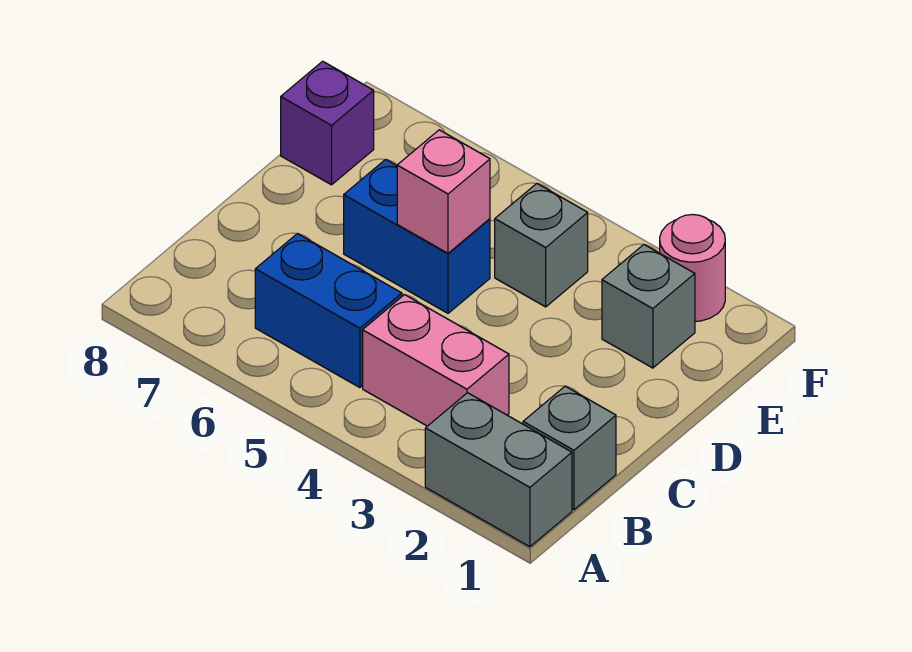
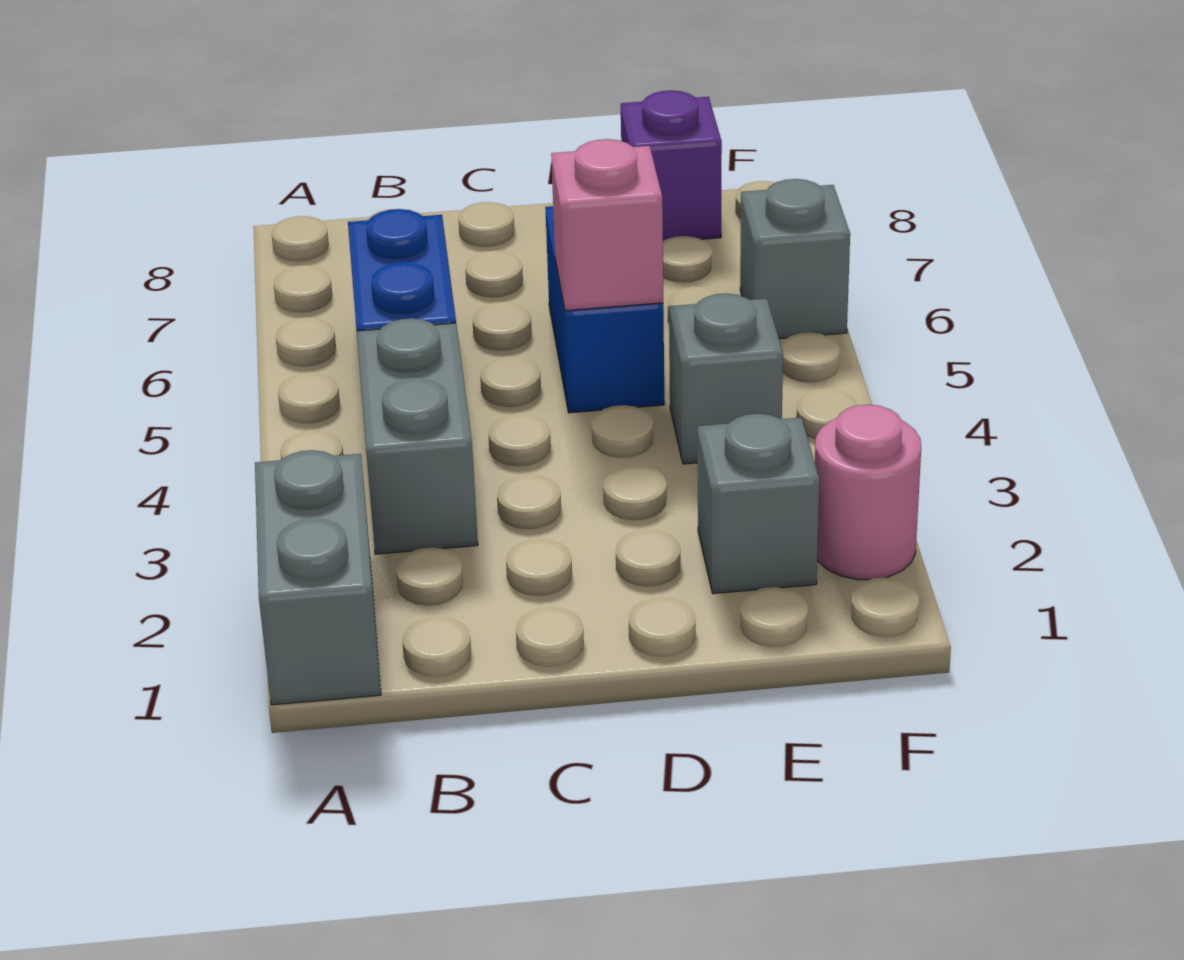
grey 1x1 brick [523,386,616,510] -> grey 1x1 brick moved to [740,179,850,339]
pink 1x2 brick [363,295,509,426] -> grey 1x2 brick [357,318,478,554]

